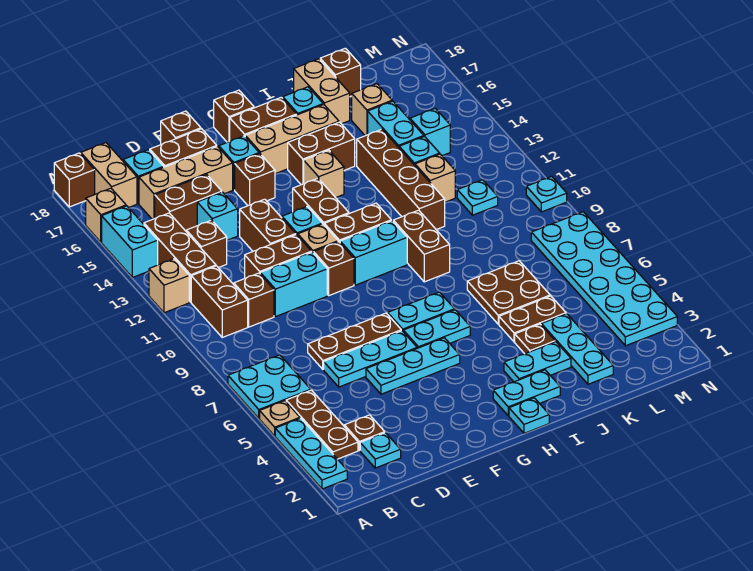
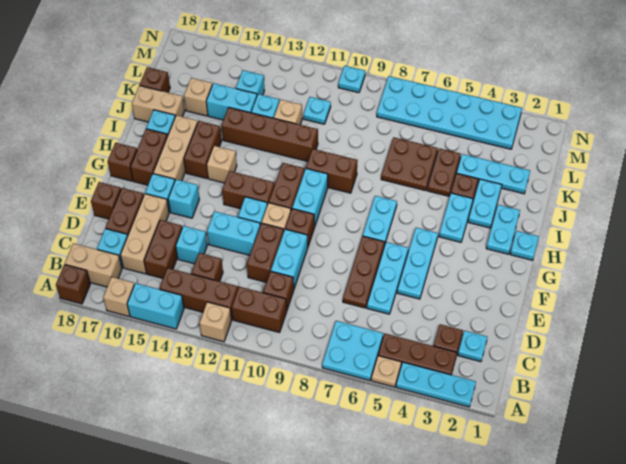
brown 1x2 brick [240,199,296,251] -> cyan 1x2 brick [207,211,260,255]
brown 1x1 brick [235,154,275,206] -> cyan 1x1 brick [168,180,199,218]
cyan 1x2 plate [403,310,470,348] -> cyan 1x2 plate moved to [439,193,473,242]

